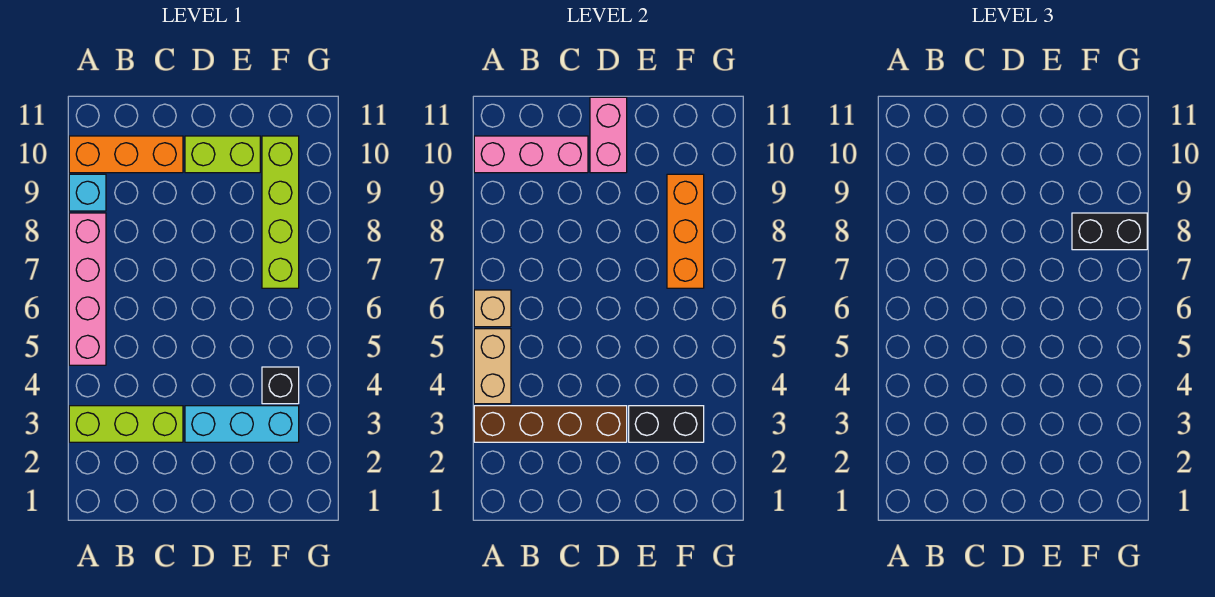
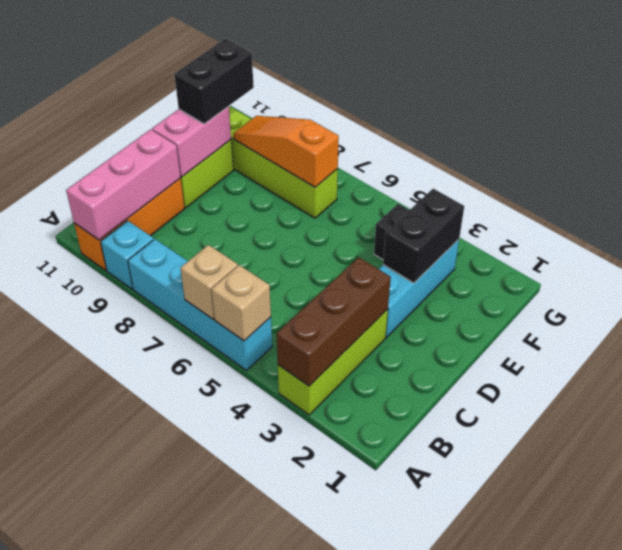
brown 1x4 brick [474,406,627,442] -> brown 1x3 brick [276,257,391,386]
tan 1x2 brick [474,329,511,404] -> tan 1x1 brick [211,265,271,341]
pink 1x4 brick [69,213,106,365] -> cyan 1x4 brick [128,239,272,370]
pink 1x2 brick [590,97,627,173] -> pink 1x2 brick turned to [152,107,231,177]
orange 1x3 brick [667,174,704,288] -> orange 1x3 slope [233,116,339,187]
black 1x2 brick [1072,213,1147,250] -> black 1x2 brick moved to [174,39,254,124]

